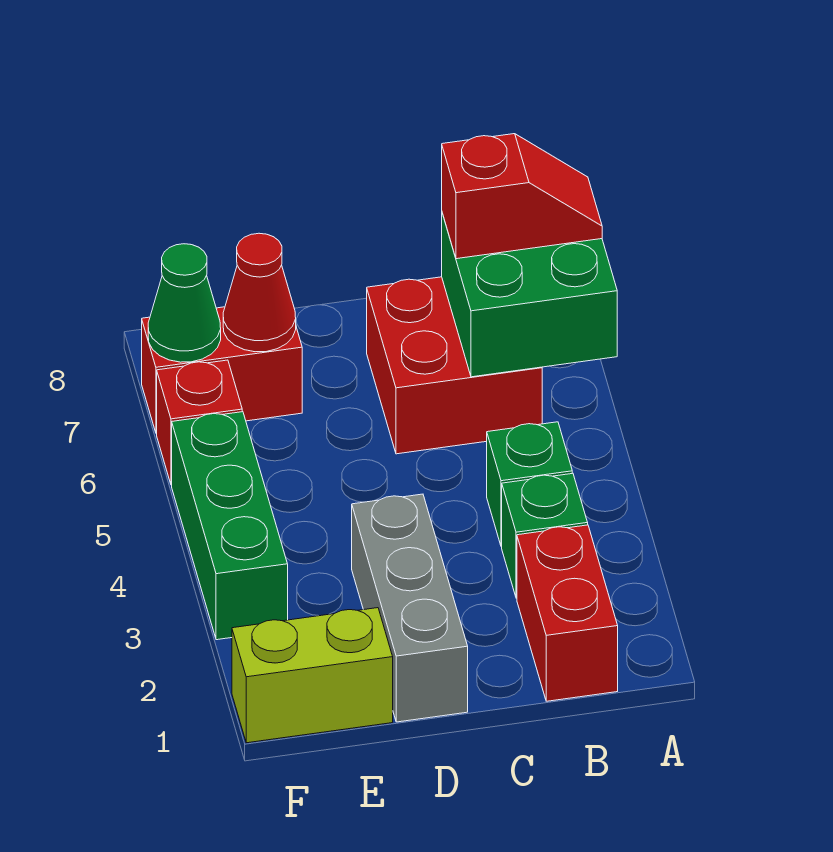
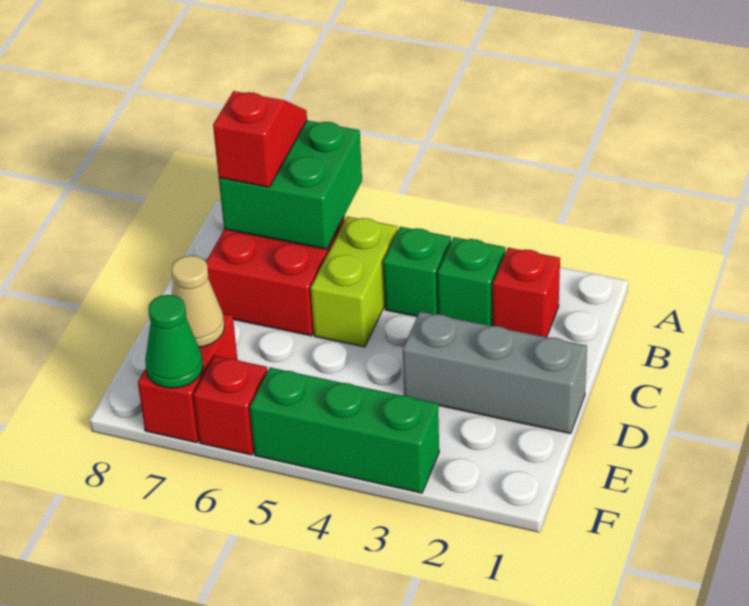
red 1x2 brick [517,525,618,701] -> red 1x1 brick [493,248,560,337]
lime 1x2 brick [232,608,393,743] -> lime 1x2 brick moved to [311,216,398,347]
red 1x1 cone [223,233,296,352] -> tan 1x1 cone [172,256,225,347]

